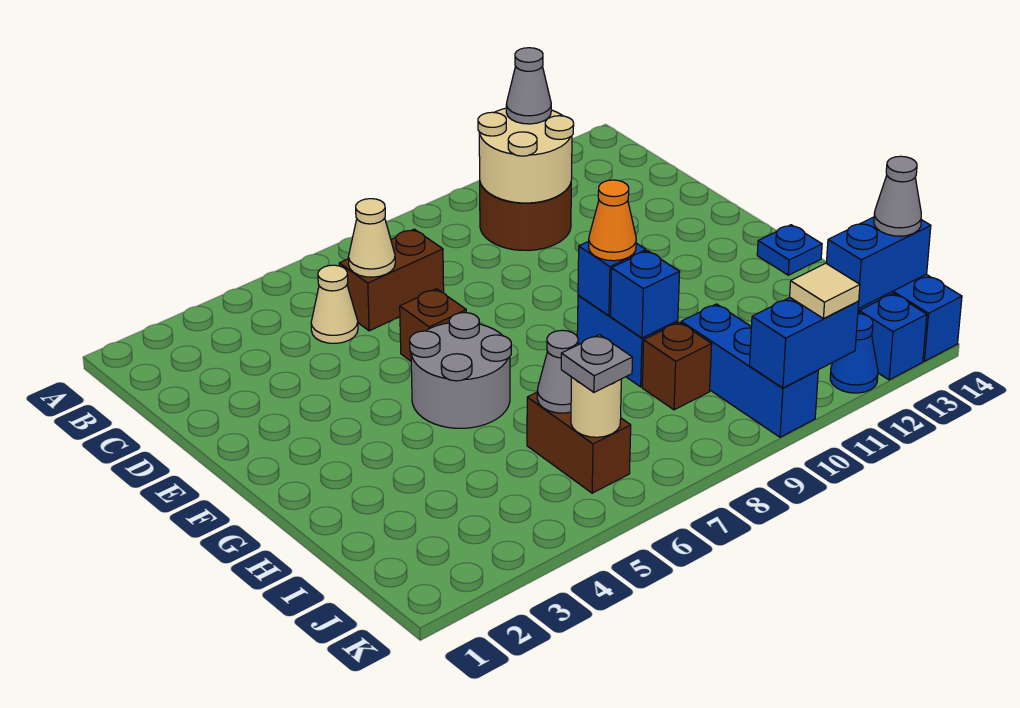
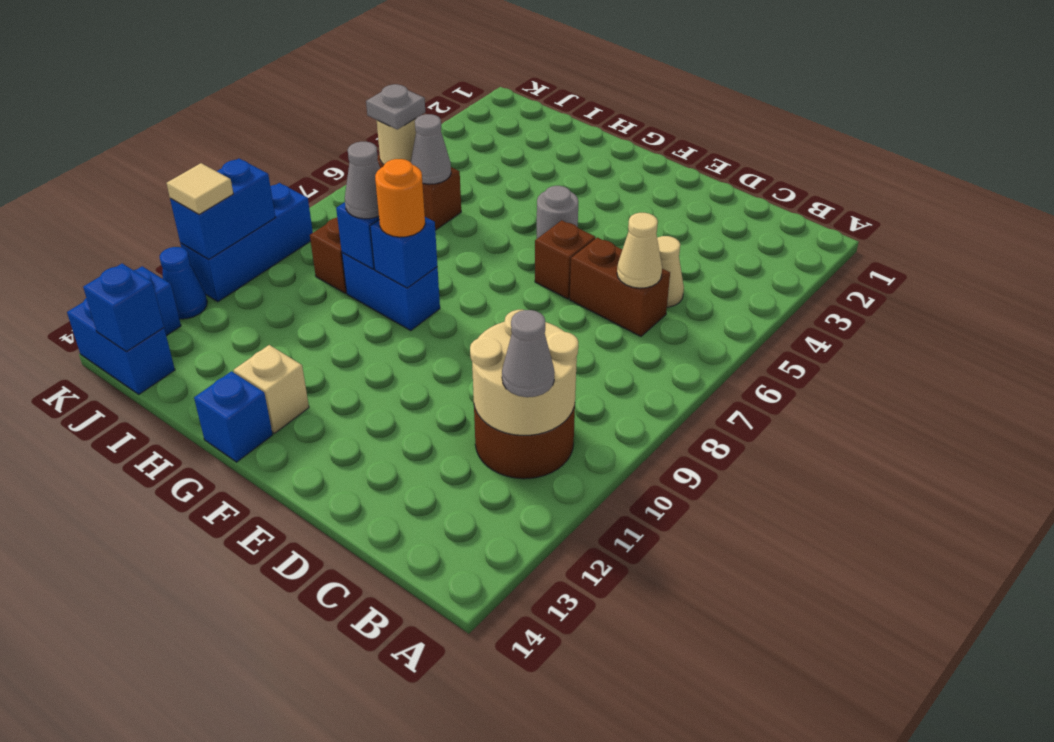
brown 1x2 brick [339,229,444,331] -> brown 1x2 brick turned to [570,237,670,336]
grey 2x2 round brick [410,313,511,428] -> grey 1x1 round brick [537,186,578,239]
orange 1x1 cone [589,180,636,261] -> orange 1x1 round brick [375,159,425,237]
none -> tan 1x1 brick [233,345,309,433]
blue 1x1 plate [757,225,822,275] -> blue 1x1 brick [194,371,273,462]
blue 1x3 brick [681,304,818,437] -> blue 1x3 brick turned to [180,183,313,302]
blue 1x2 brick [826,217,931,309] -> blue 1x1 brick [83,264,164,352]
grey 1x1 cone [874,156,921,236] -> grey 1x1 cone moved to [345,142,380,219]

